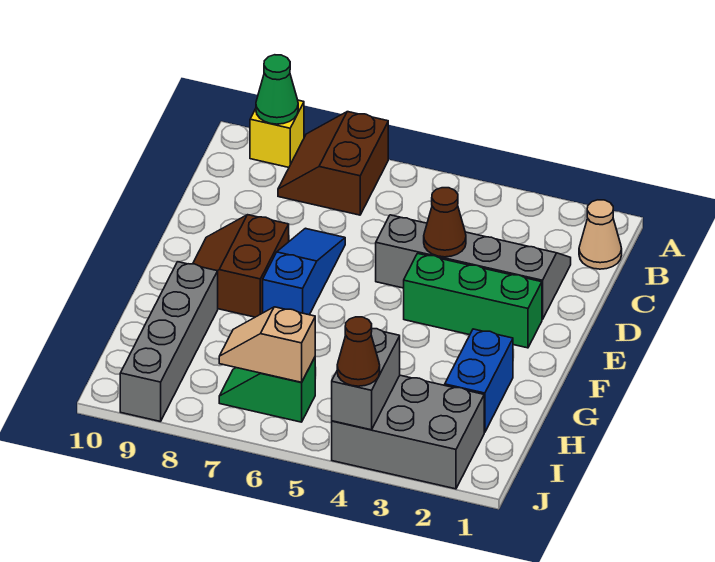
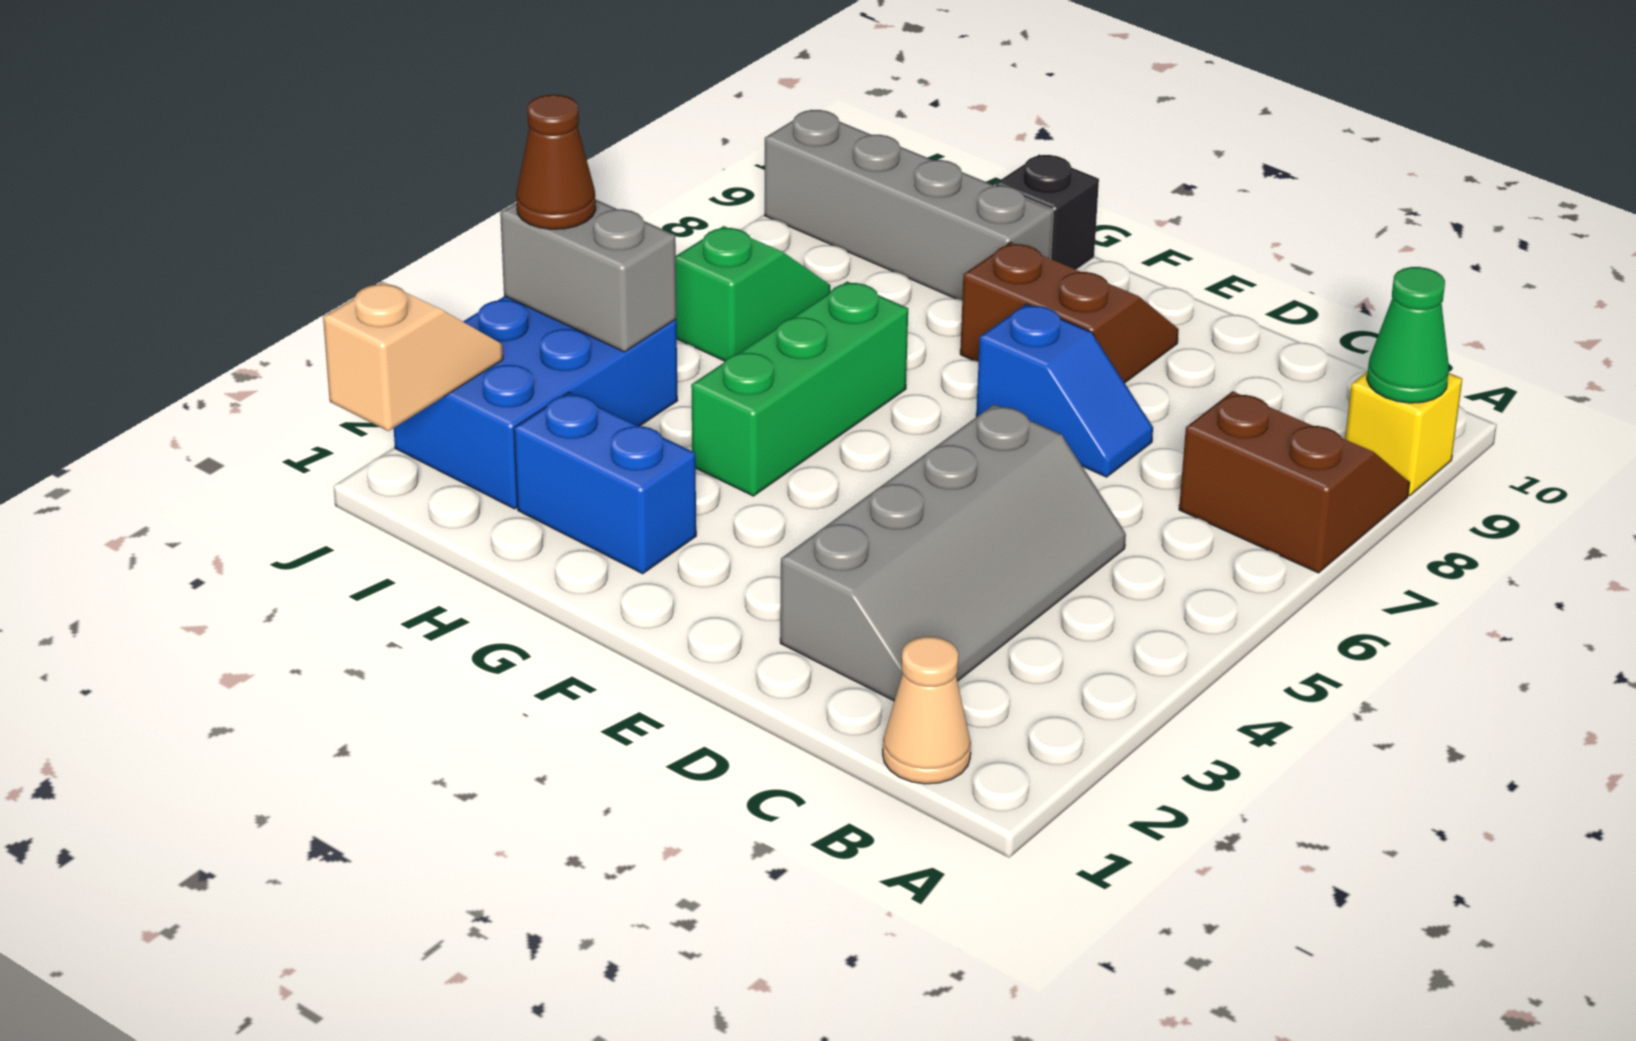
brown 1x1 cone [424,188,466,257] -> none
blue 1x3 slope [263,228,345,315] -> blue 1x2 slope [976,304,1153,477]
green 1x3 brick [404,253,542,348] -> green 1x3 brick moved to [691,282,908,496]
none -> black 1x1 brick [995,155,1099,270]
grey 2x3 brick [332,375,484,489] -> blue 2x3 brick [394,296,678,509]
tan 1x2 slope [219,307,315,382] -> tan 1x2 slope moved to [323,282,503,431]

